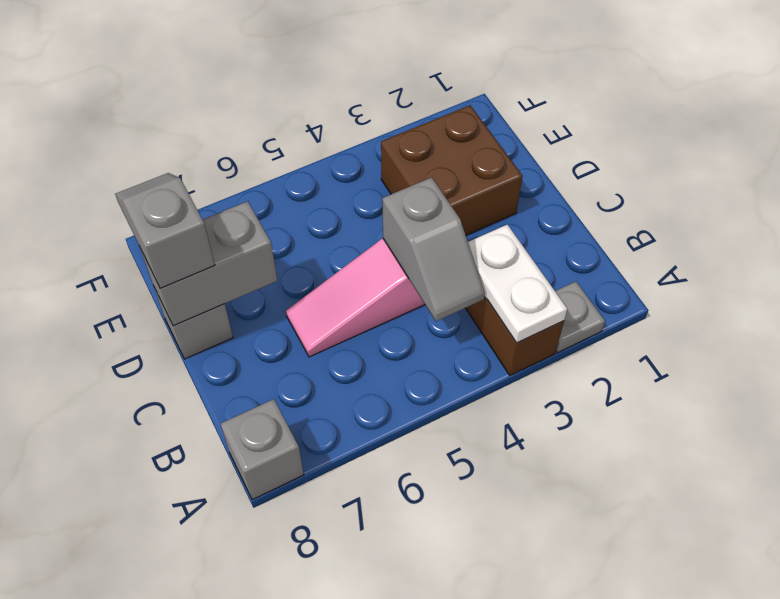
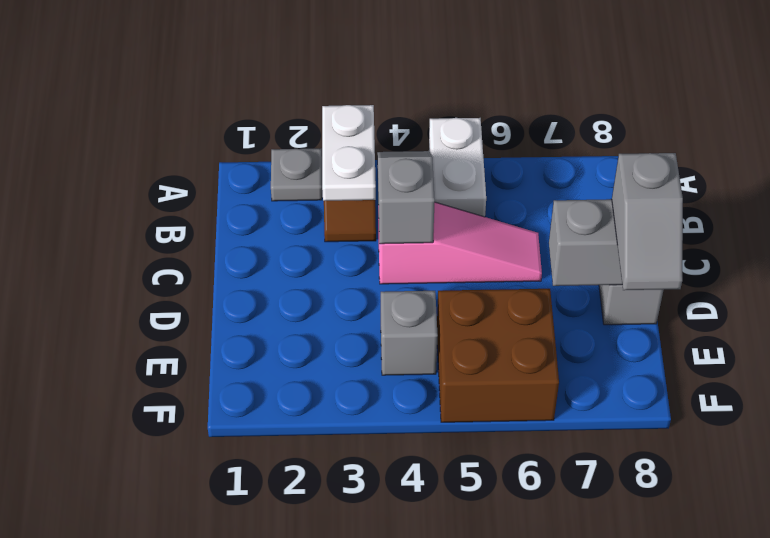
none -> white 1x2 brick [429,118,486,217]
grey 1x1 brick [221,399,304,500] -> grey 1x1 brick moved to [381,291,438,375]
brown 2x2 brick [381,105,523,235] -> brown 2x2 brick moved to [437,289,559,422]

